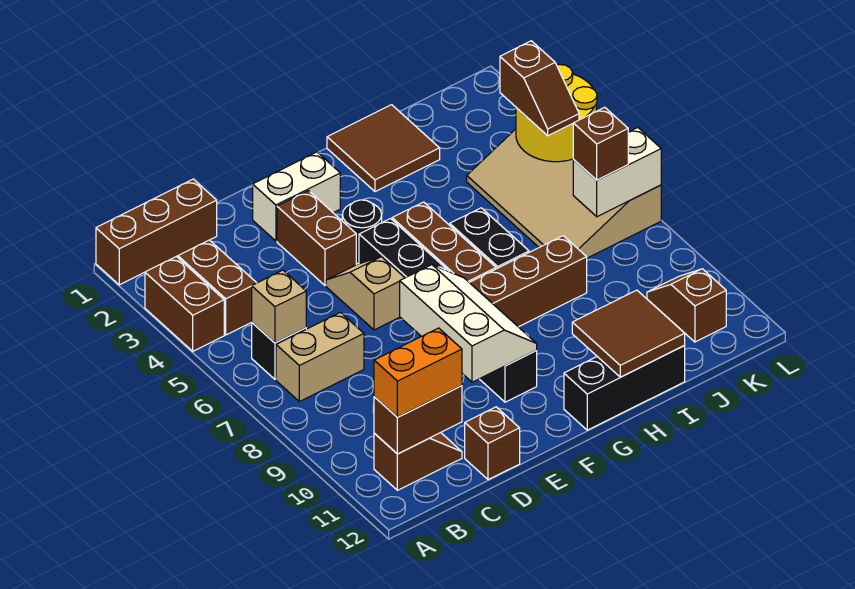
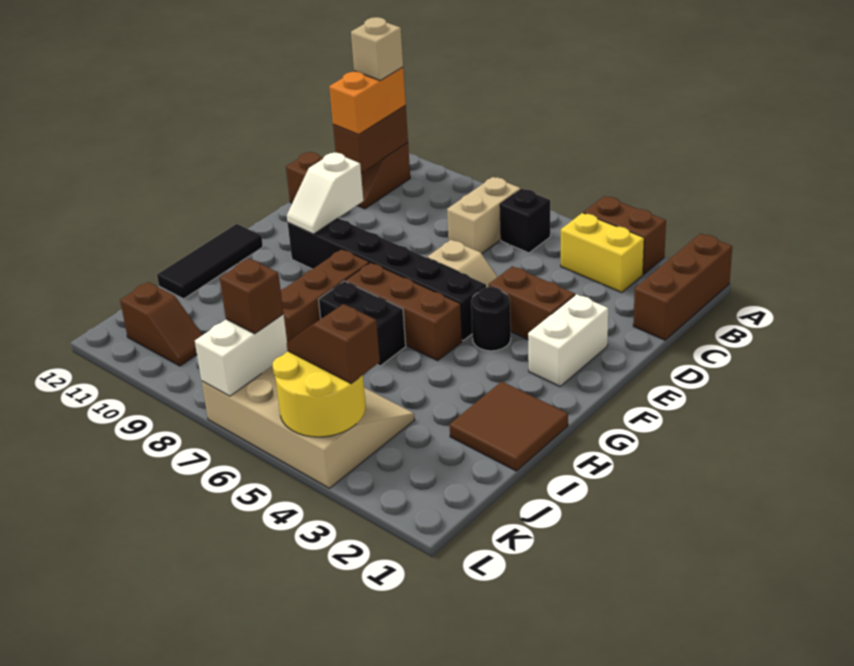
brown 1x2 brick [178,240,256,335] -> yellow 1x2 brick [561,213,644,292]
tan 1x1 brick [252,270,306,343] -> tan 1x1 brick moved to [351,17,403,81]
white 2x3 slope [400,265,537,382] -> white 1x2 slope [287,152,363,234]
black 1x3 brick [564,345,685,430] -> black 1x3 tile [157,224,263,299]
brown 2x2 tile [572,290,685,377] -> none

